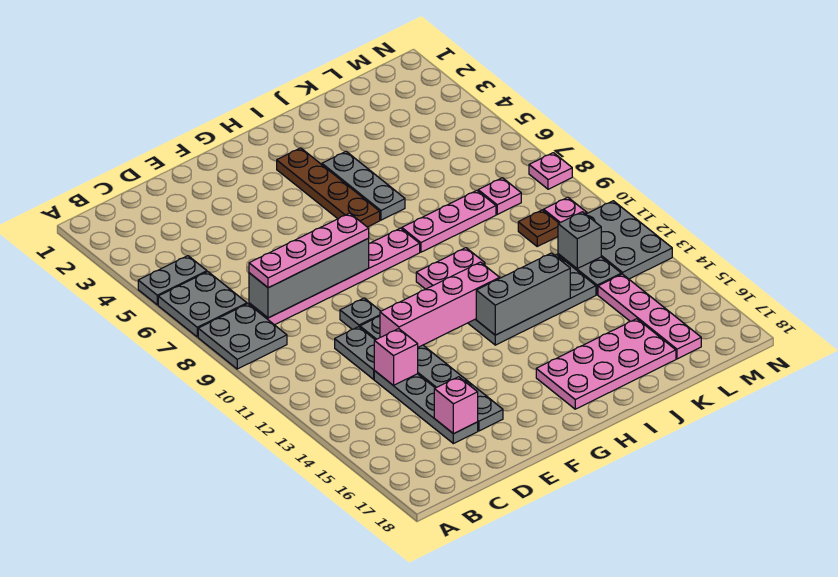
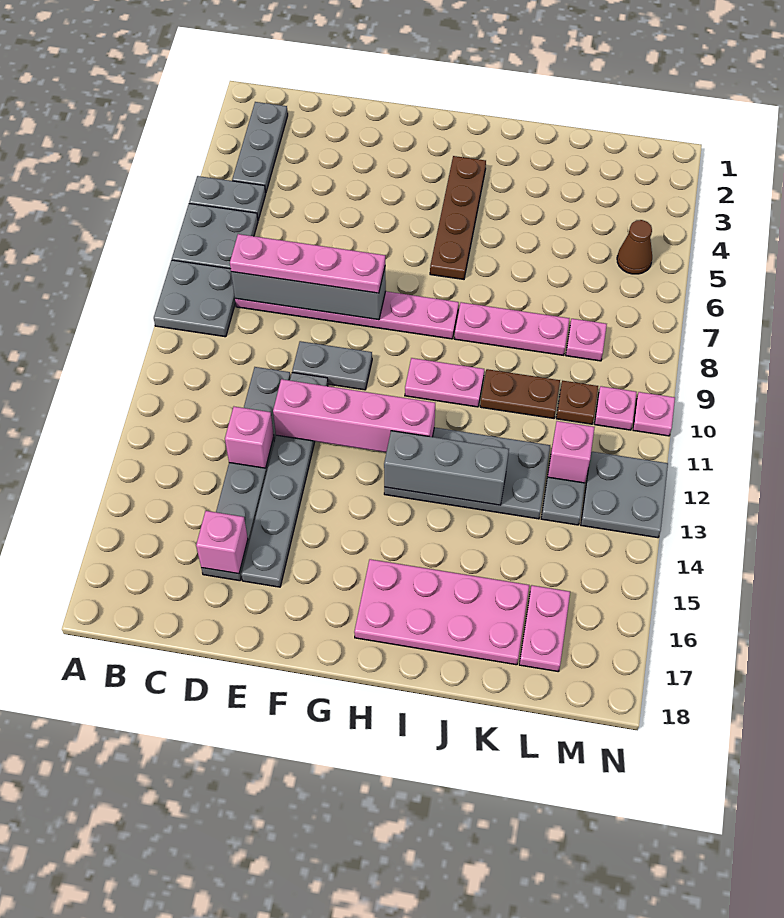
grey 1x1 plate [340,298,381,329] -> grey 1x2 plate [292,341,372,390]
grey 1x3 plate [322,152,405,220] -> grey 1x3 plate moved to [232,102,288,193]
none -> brown 1x2 plate [480,369,560,418]
grey 1x1 brick [558,212,601,268] -> pink 1x1 brick [548,421,595,483]
pink 1x4 plate [598,274,701,359] -> pink 1x2 plate [519,585,570,672]
none -> brown 1x1 cone [617,220,652,274]
grey 2x3 plate [586,201,672,279] -> grey 2x2 plate [581,451,668,538]
pink 1x1 plate [529,153,572,189] -> pink 1x1 plate moved to [633,392,675,436]

